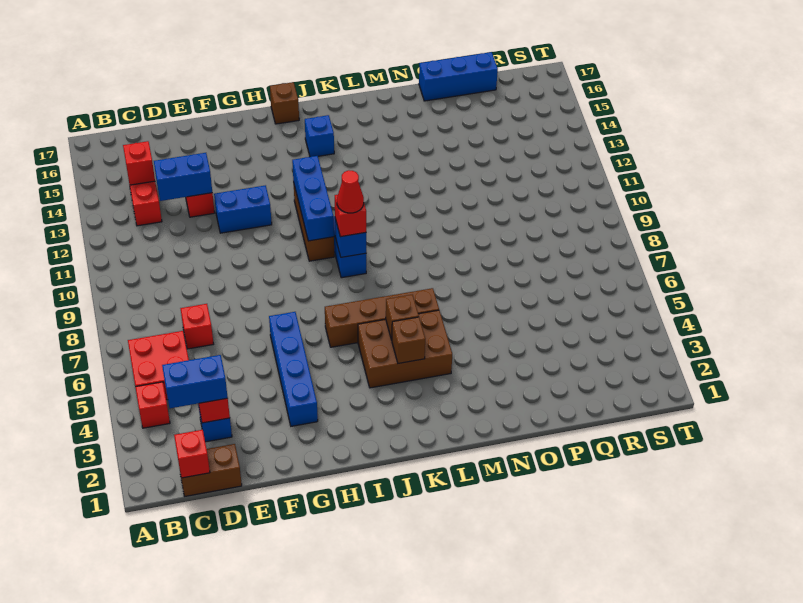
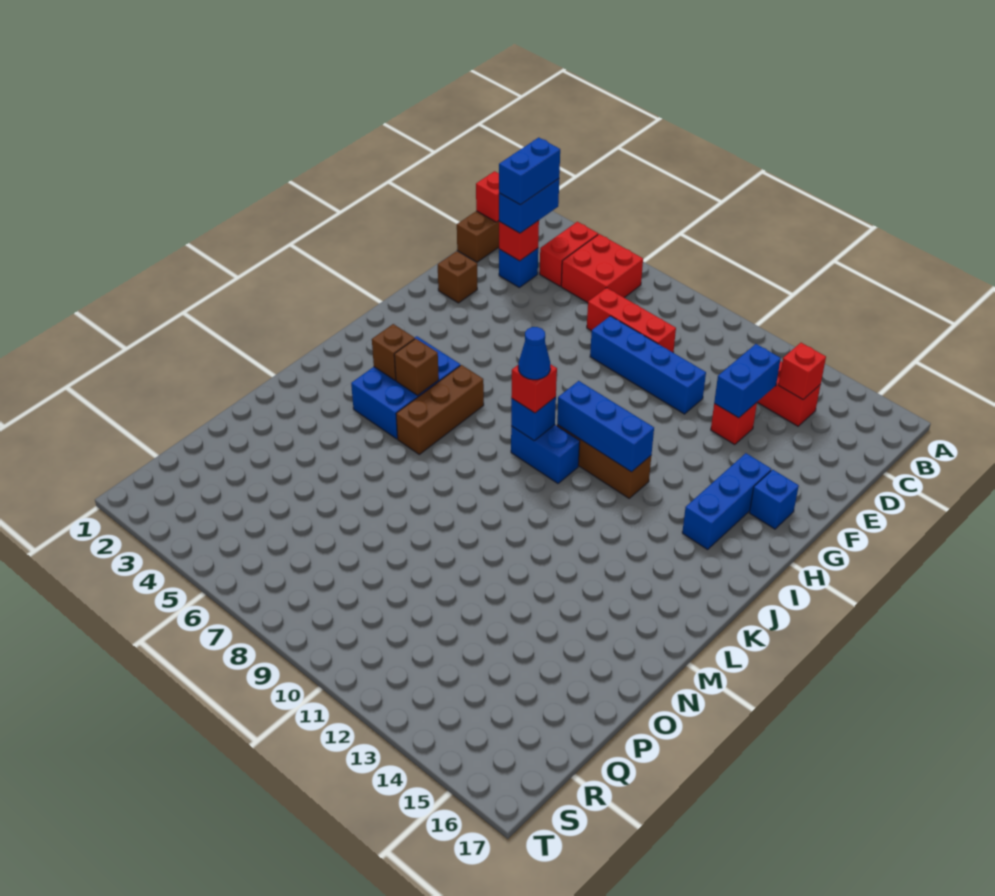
red 1x1 brick [136,382,170,428] -> red 1x2 brick [540,222,598,286]
red 1x1 brick [180,304,214,349] -> red 1x3 brick [587,288,676,352]
blue 1x2 brick [214,185,272,233] -> blue 1x2 brick moved to [499,138,560,205]
blue 1x4 brick [269,312,318,426] -> blue 1x4 brick moved to [590,316,706,414]
brown 1x4 brick [325,288,439,347] -> brown 1x3 brick [396,365,484,454]
brown 1x1 brick [270,82,299,124] -> brown 1x1 brick moved to [438,251,477,303]
brown 2x3 brick [358,310,452,388] -> blue 2x3 brick [351,336,460,439]
red 1x1 cone [337,170,364,213] -> blue 1x1 cone [518,327,550,380]
blue 1x1 brick [305,115,334,157] -> blue 1x1 brick moved to [749,470,799,529]
blue 1x3 brick [419,52,498,101] -> blue 1x3 brick moved to [682,453,771,549]

